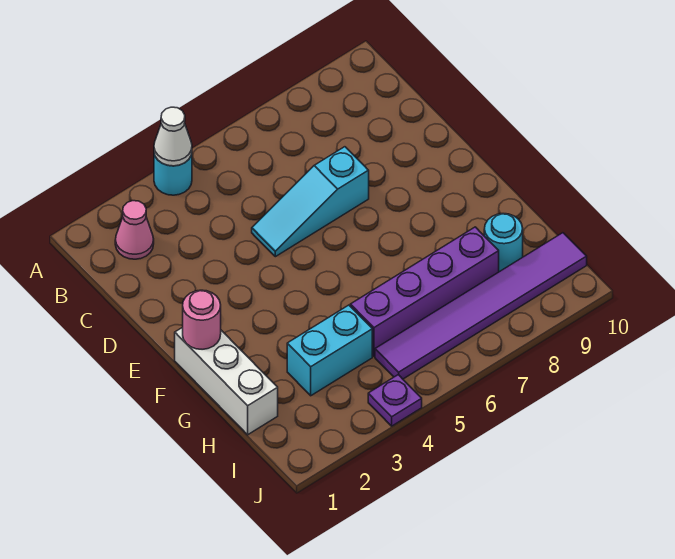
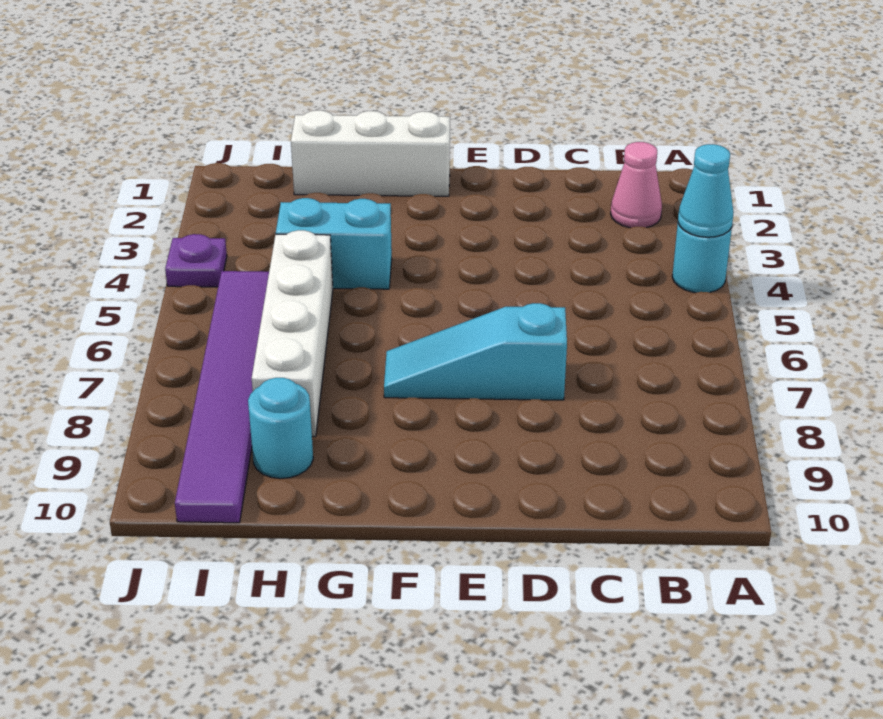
white 1x1 cone [154,107,192,166] -> cyan 1x1 cone [678,144,734,237]
cyan 1x3 slope [252,147,369,257] -> cyan 1x3 slope turned to [384,303,567,400]
pink 1x1 round brick [183,290,221,349] -> none
cyan 1x2 brick [287,305,372,396] -> cyan 1x2 brick turned to [276,198,392,289]
purple 1x4 brick [350,227,499,357] -> white 1x4 brick [252,230,333,437]

